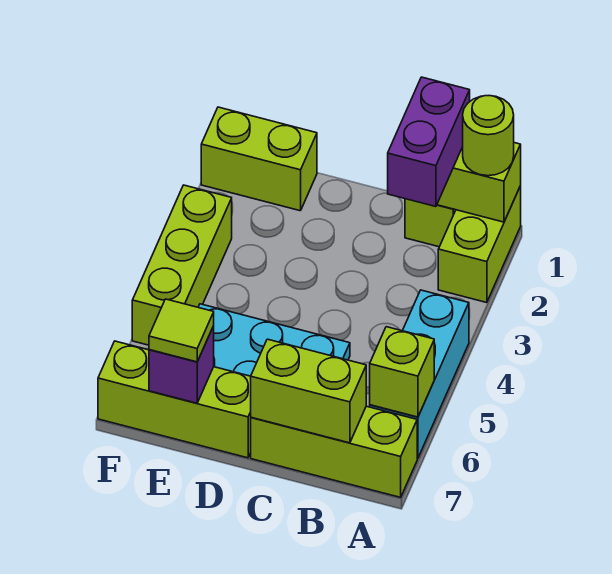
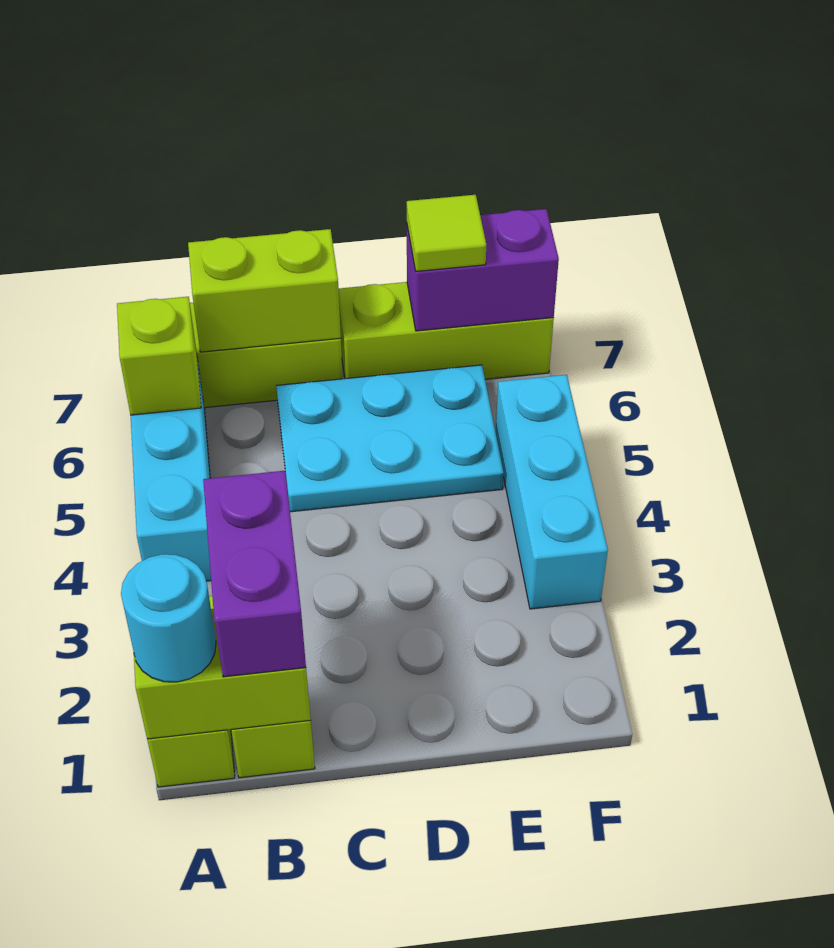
lime 1x1 round brick [463,96,514,176] -> cyan 1x1 round brick [121,554,216,682]
lime 1x2 brick [201,107,317,211] -> none
purple 1x1 brick [149,326,214,403] -> purple 1x2 brick [407,209,559,331]
lime 1x3 brick [132,185,232,345] -> cyan 1x3 brick [496,375,608,609]

